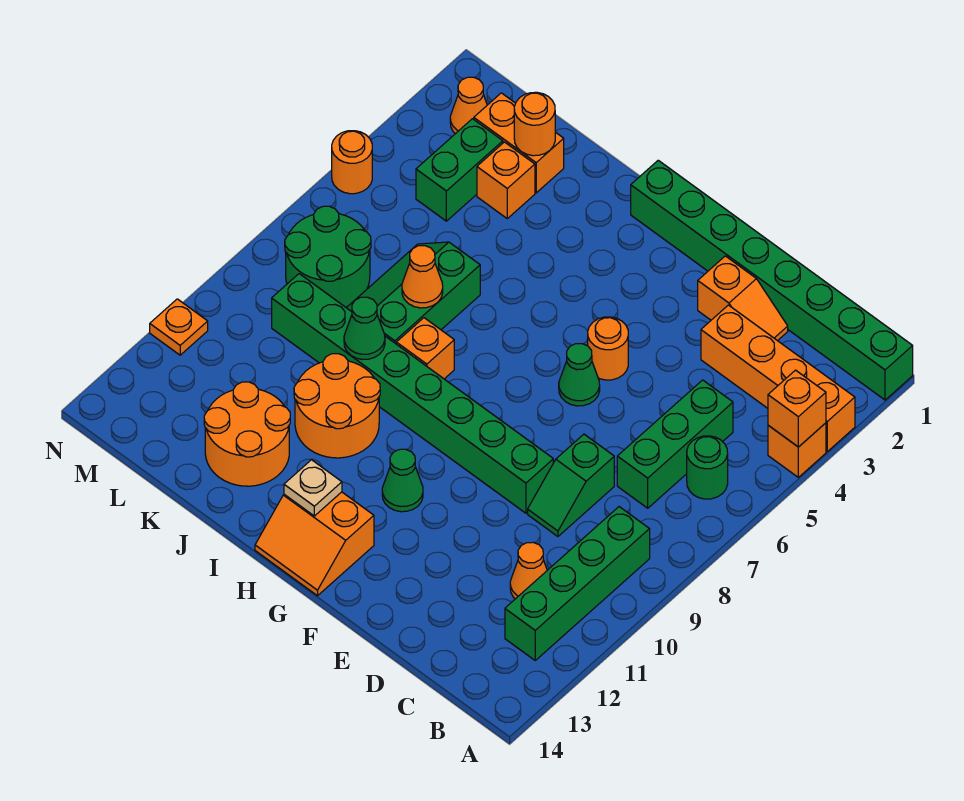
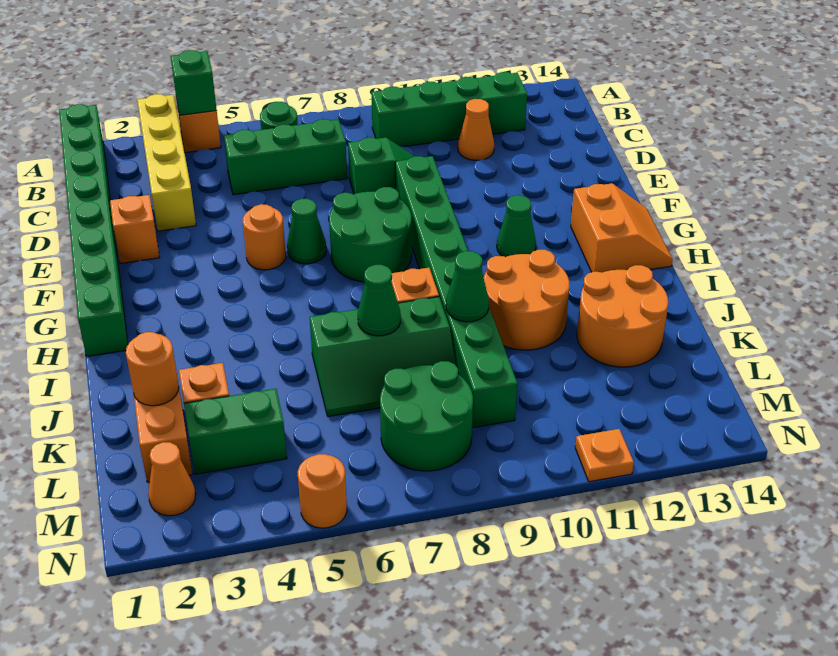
orange 1x4 brick [701,305,855,451] -> yellow 1x4 brick [137,94,196,231]
orange 1x1 brick [768,370,826,447] -> green 1x1 brick [171,50,217,115]
none -> green 2x2 round brick [329,187,412,282]
tan 1x1 plate [284,460,342,516] -> none
orange 1x1 cone [402,246,443,308] -> green 1x1 cone [358,265,401,336]

